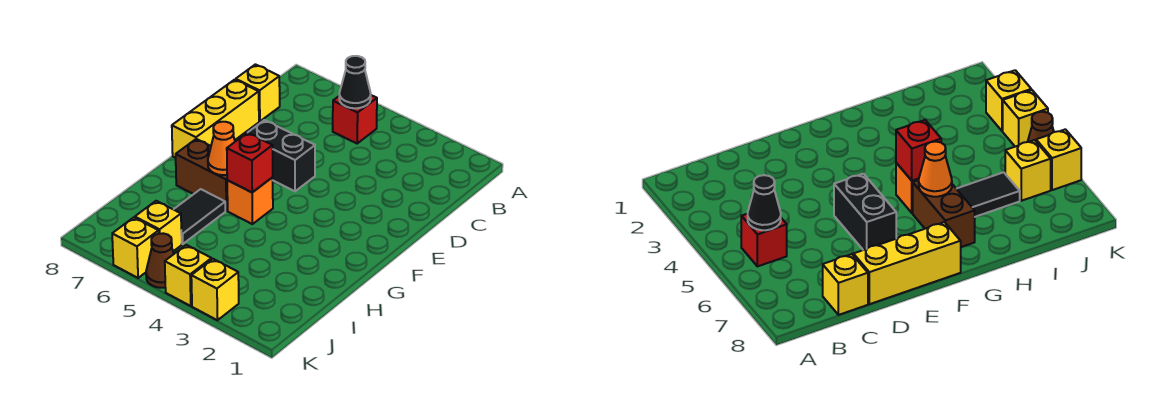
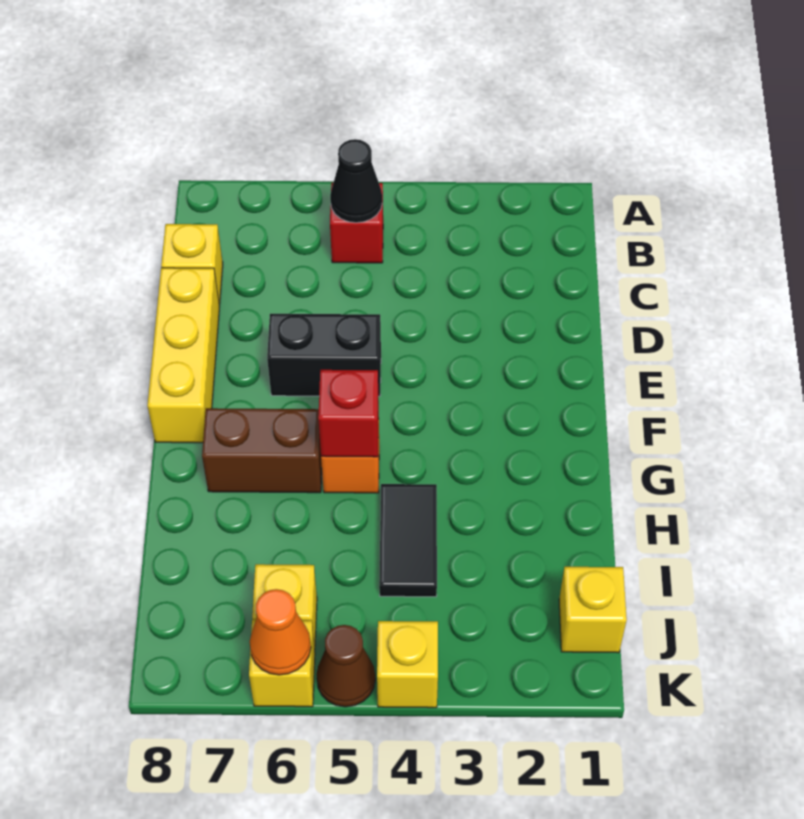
orange 1x1 cone [208,122,235,175] -> orange 1x1 cone moved to [250,589,311,675]
black 1x2 tile [174,189,225,244] -> black 1x2 tile moved to [379,484,437,597]
yellow 1x1 brick [191,259,239,320] -> yellow 1x1 brick moved to [559,567,627,653]

